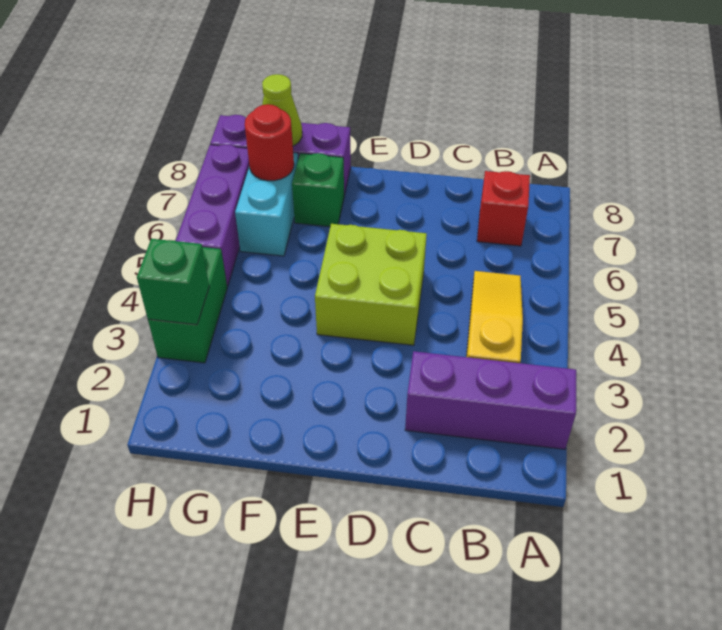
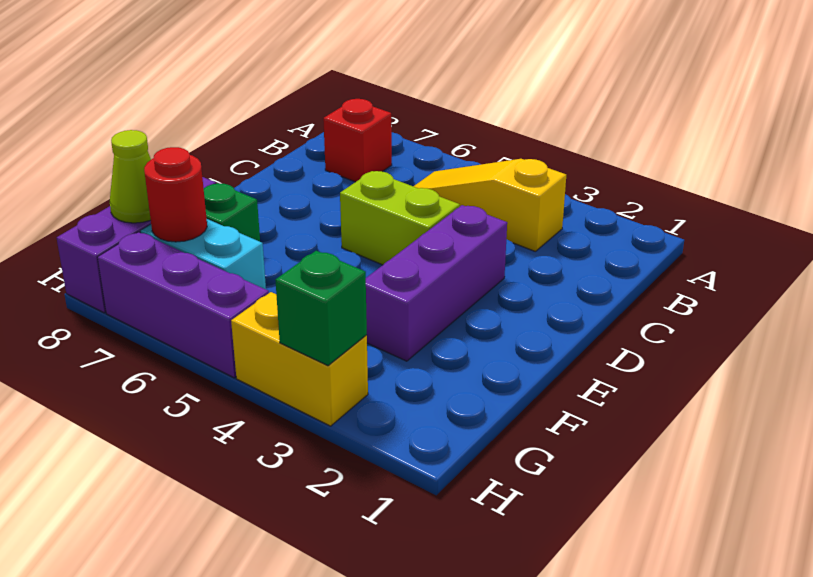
purple 1x3 brick [405,351,576,449] -> purple 1x3 brick moved to [366,205,507,361]
lime 2x2 brick [315,224,427,345] -> lime 1x2 brick [340,171,460,265]
green 1x2 brick [148,247,227,363] -> yellow 1x2 brick [231,292,368,426]

